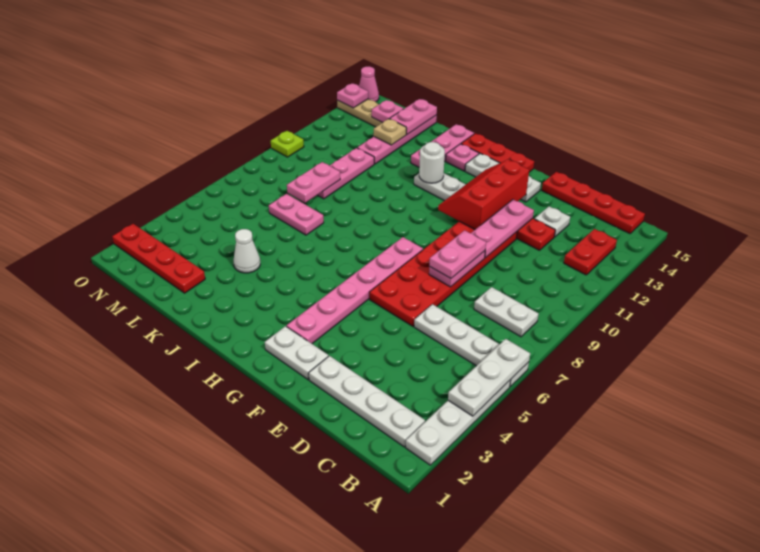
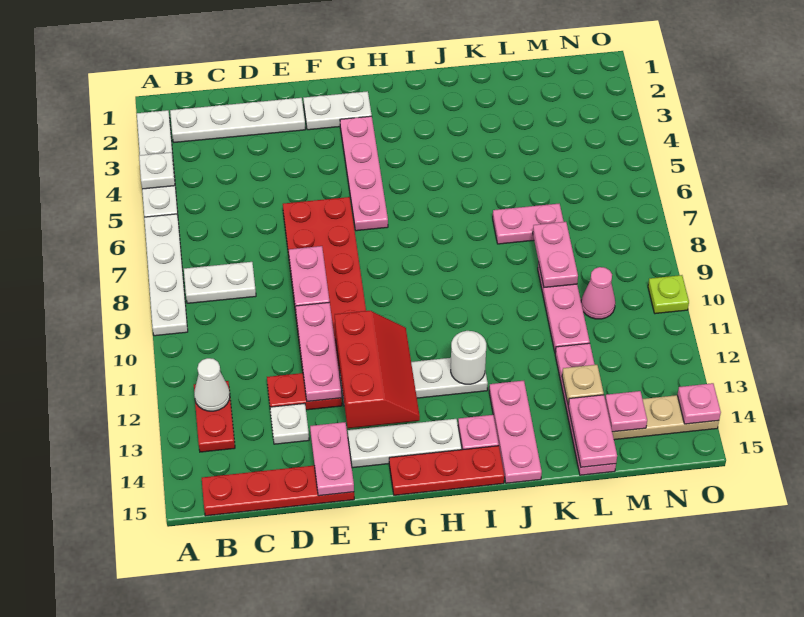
white 1x3 plate [448,339,530,416] -> white 1x1 plate [139,152,175,189]
white 1x4 plate [414,304,529,386] -> white 1x4 plate turned to [144,214,188,336]
pink 1x2 plate [429,230,486,278] -> pink 1x2 plate moved to [310,422,354,496]
pink 1x6 plate [287,237,423,344] -> pink 1x4 plate [340,116,388,231]
white 1x1 cone [233,229,260,273] -> white 1x1 cone moved to [194,358,230,411]
red 1x4 plate [112,224,205,293] -> none
pink 1x1 cone [359,67,379,102] -> pink 1x1 cone moved to [581,267,615,319]

